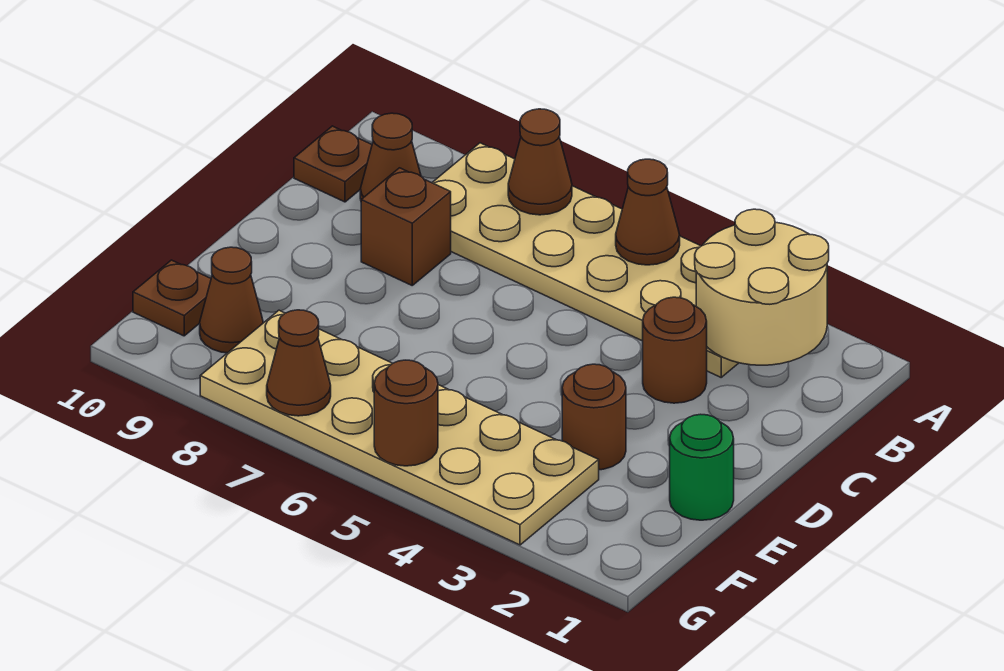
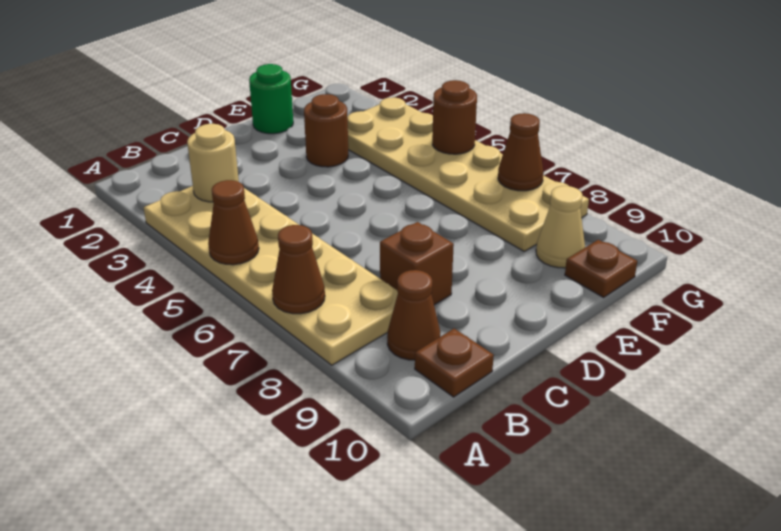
tan 2x2 round brick [695,209,829,365] -> tan 1x1 round brick [187,124,239,202]
brown 1x1 round brick [643,297,707,403] -> none
brown 1x1 cone [200,247,263,353] -> tan 1x1 cone [536,186,585,268]

